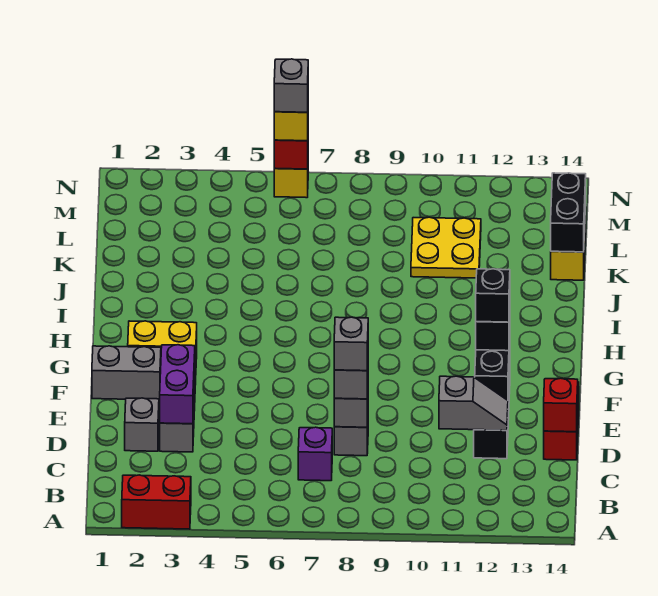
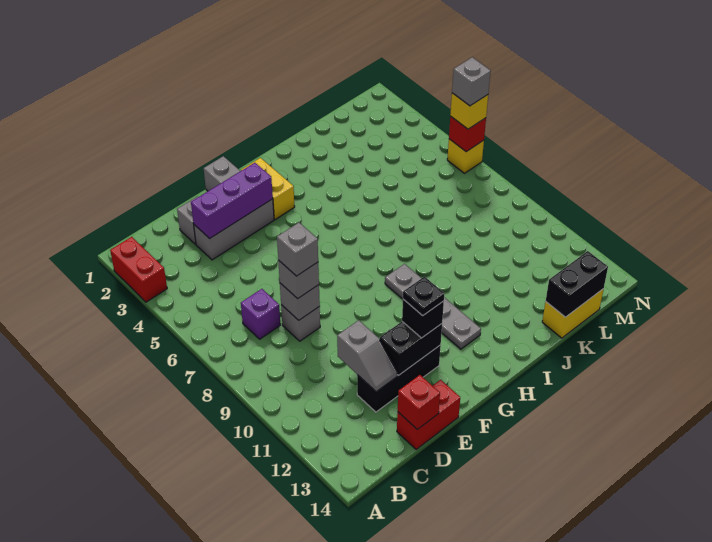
purple 1x2 brick [160,345,195,424] -> purple 1x3 brick [191,163,273,239]
black 1x1 brick [476,269,510,322] -> black 1x1 plate [403,277,444,316]
none -> grey 1x4 plate [385,264,481,349]
yellow 2x2 plate [411,217,481,278] -> none

